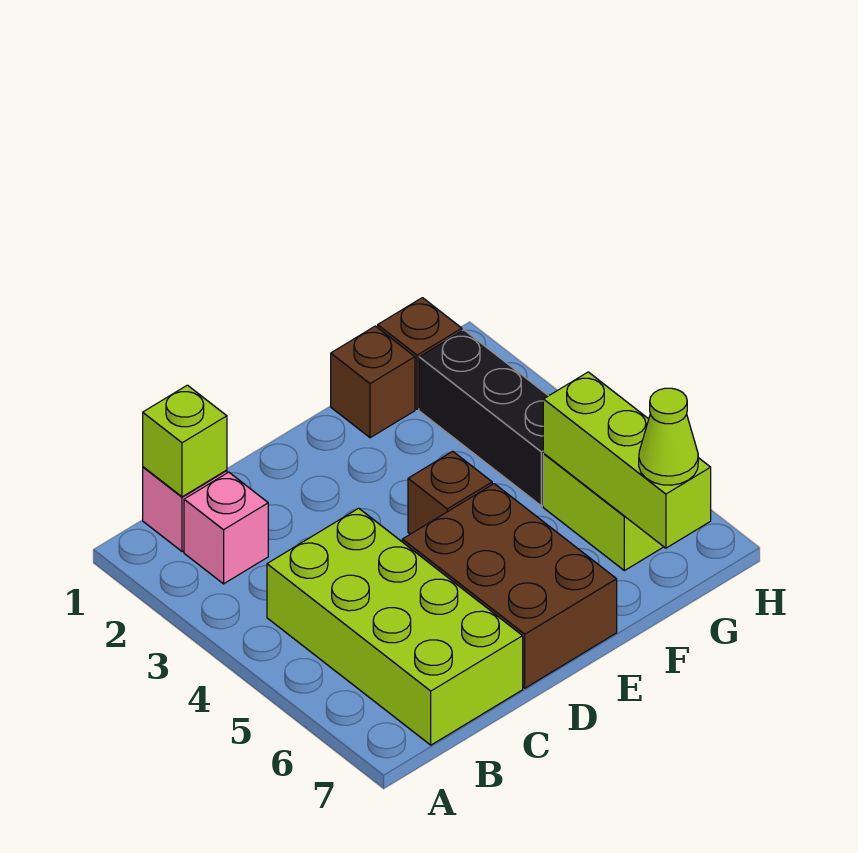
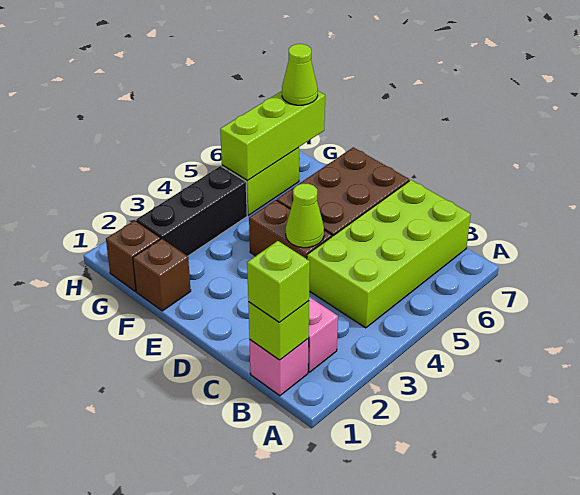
none -> lime 1x1 brick [247,241,310,322]
none -> lime 1x1 cone [286,184,324,248]
brown 1x1 brick [408,451,492,534] -> brown 1x2 brick [249,200,332,259]

